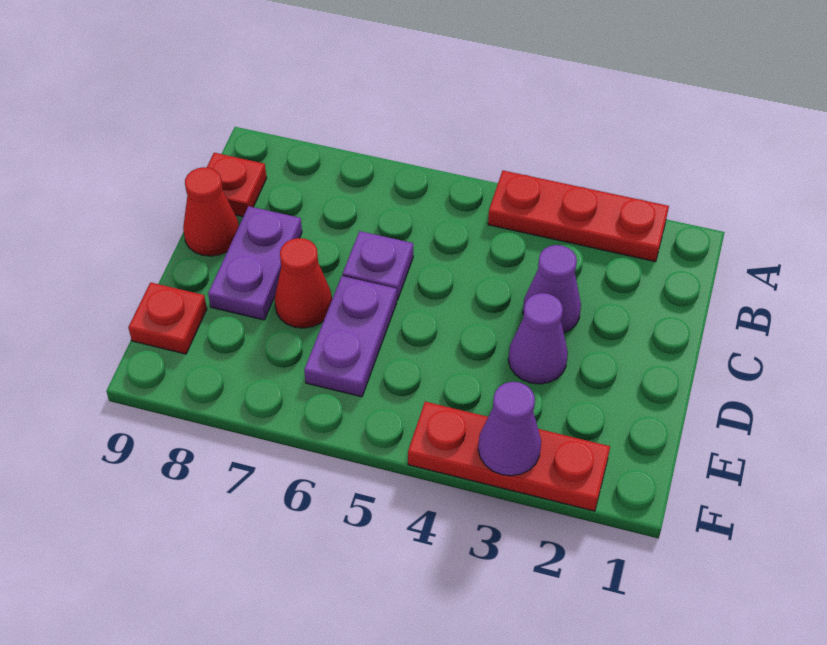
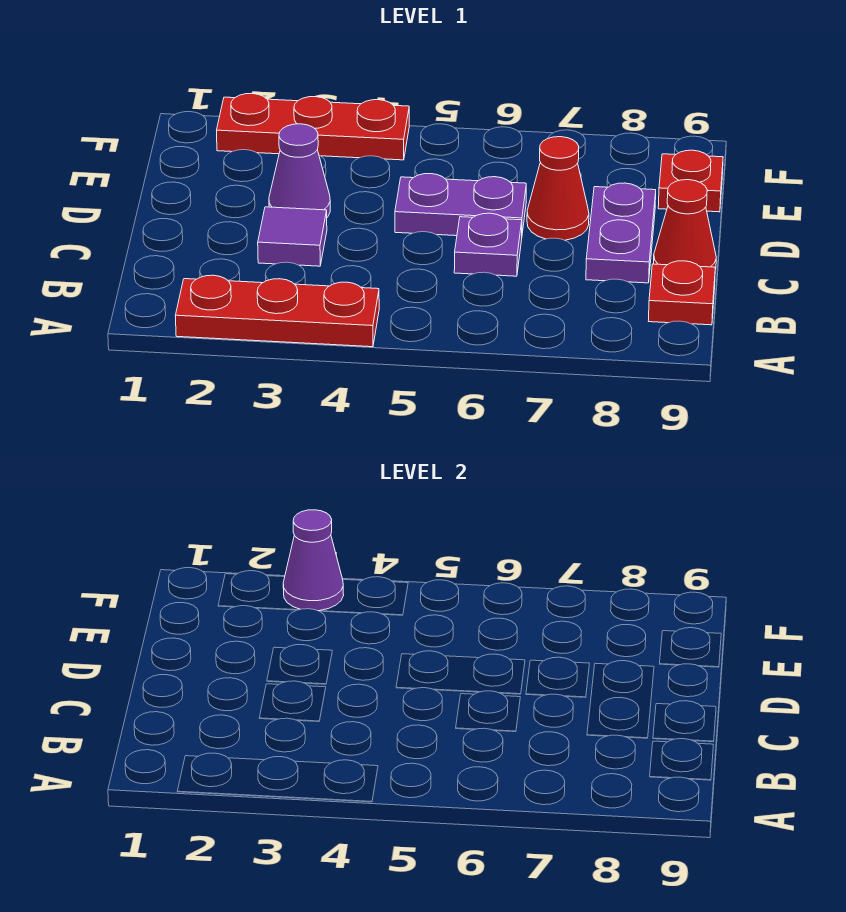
purple 1x1 cone [523,245,581,333] -> purple 1x1 tile [258,207,327,266]
purple 1x2 plate [304,276,397,397] -> purple 1x2 plate turned to [395,174,526,236]

